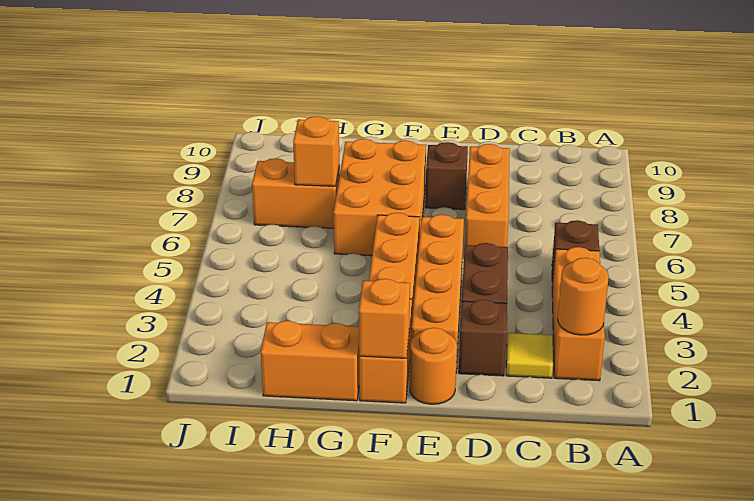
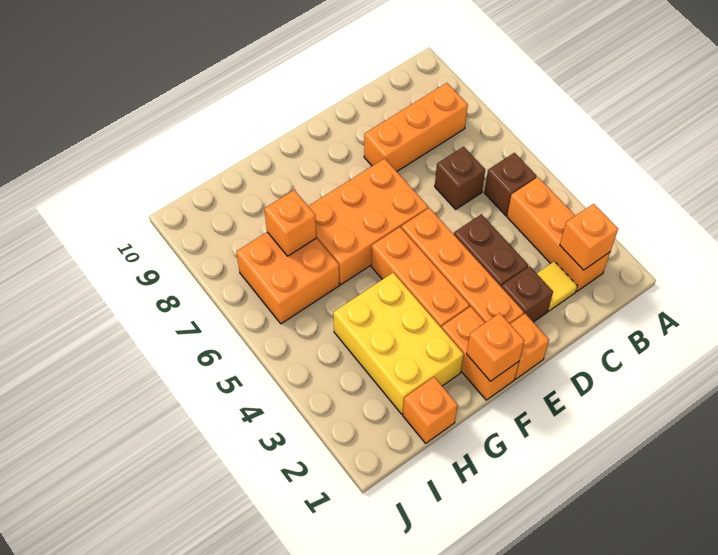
orange 1x1 round brick [558,258,609,335] -> orange 1x1 brick [560,204,618,270]
orange 1x3 brick [465,144,510,247] -> orange 1x3 brick turned to [364,83,468,171]
orange 1x1 round brick [410,328,457,404] -> orange 1x1 brick [510,314,549,379]
brown 1x1 brick [425,142,468,210] -> brown 1x1 brick moved to [435,147,485,209]
orange 2x3 brick [334,139,426,256] -> orange 2x3 brick turned to [308,159,428,284]
orange 1x2 brick [261,321,360,401] -> orange 1x1 brick [403,377,458,443]
none -> yellow 2x3 brick [333,273,464,414]
orange 1x2 brick [252,158,340,228] -> orange 2x2 brick [236,232,340,324]

